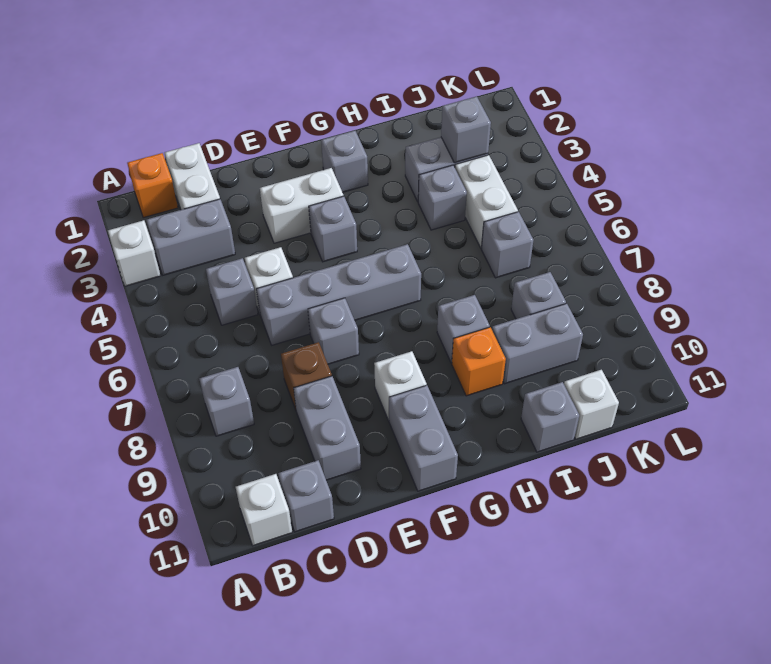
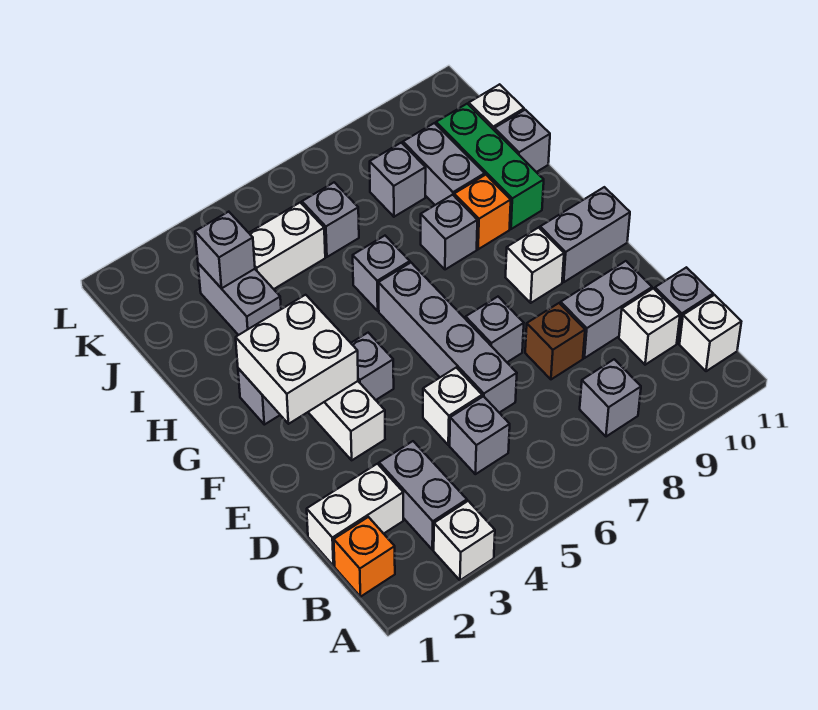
none -> white 1x1 brick [619,288,680,365]
none -> white 2x2 brick [236,295,358,424]
none -> green 1x3 brick [436,104,544,229]
grey 1x1 brick [418,165,467,230] -> grey 1x1 brick moved to [353,236,410,311]

